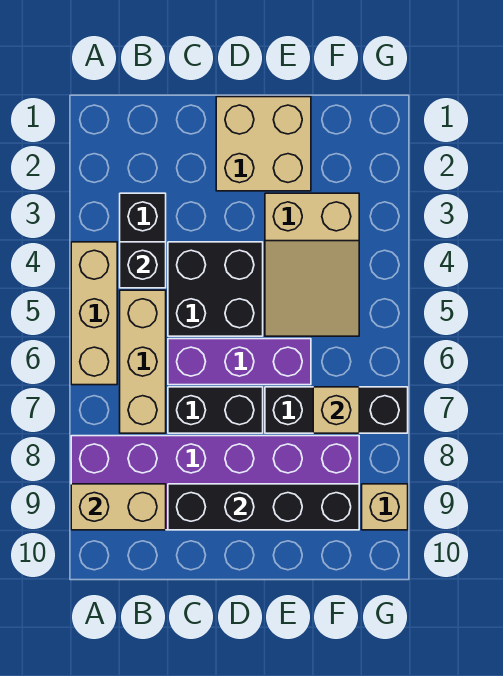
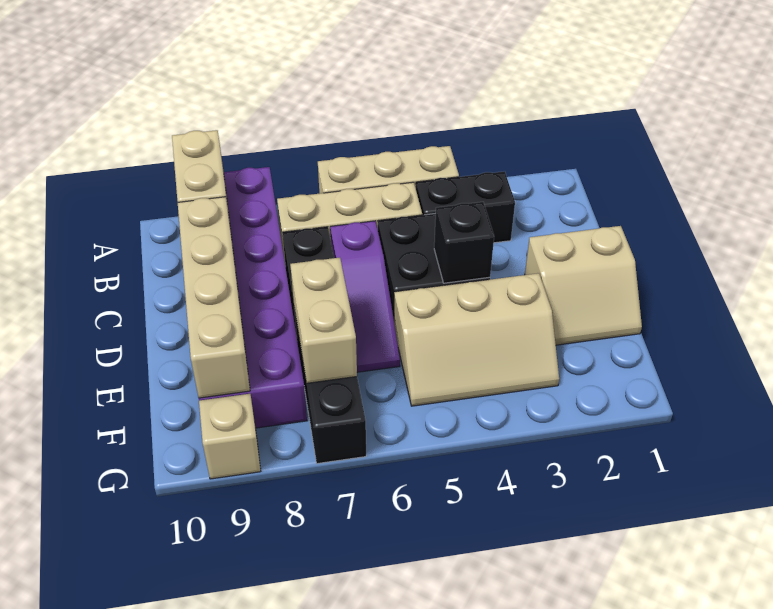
black 1x1 brick [120,242,166,288] -> black 1x1 brick moved to [434,202,494,283]
purple 1x3 brick [168,339,311,385] -> purple 1x3 slope [330,221,400,372]
black 1x4 brick [168,484,359,530] -> tan 1x4 brick [178,197,250,398]
tan 2x2 brick [216,97,311,191] -> tan 2x2 slope [525,226,642,345]
tan 2x3 slope [265,193,359,336] -> tan 2x3 slope turned to [394,273,559,406]
tan 1x1 brick [313,387,359,433] -> tan 1x2 brick [290,258,357,383]

